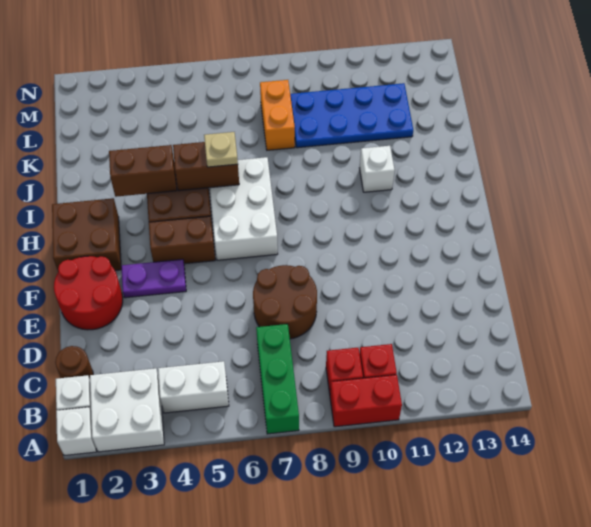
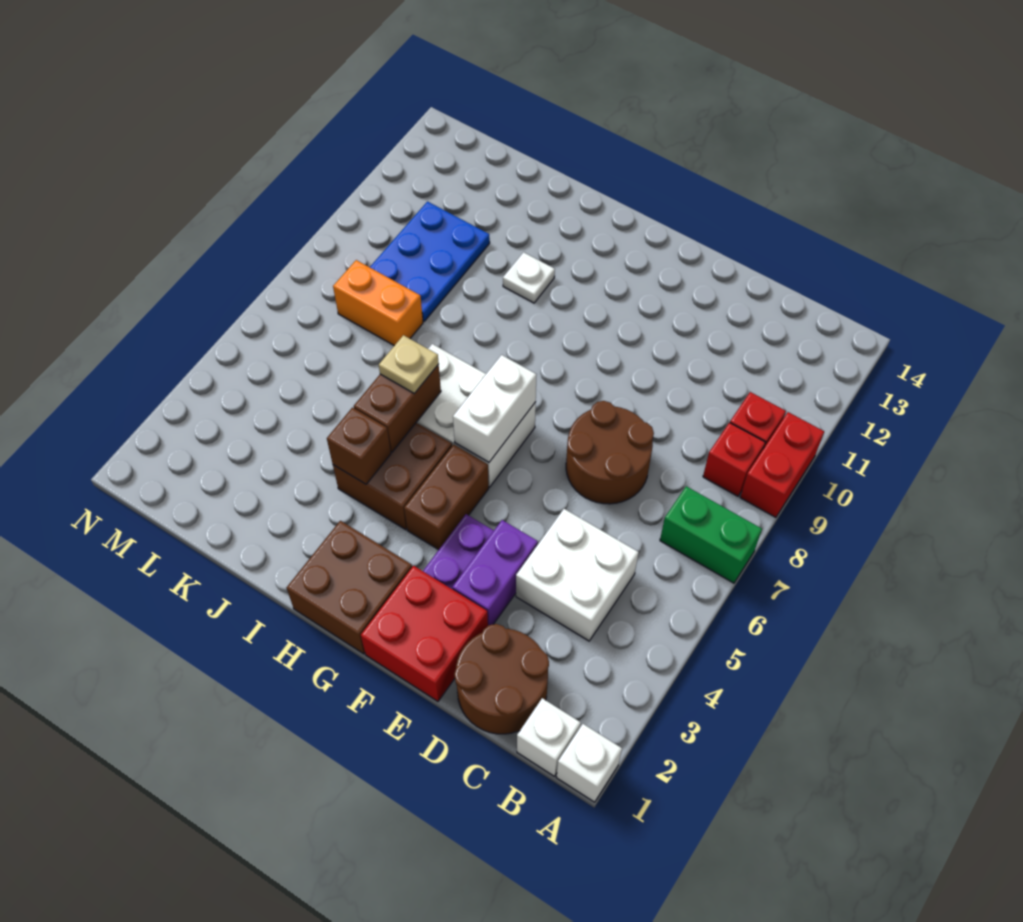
white 2x2 brick [90,368,164,452] -> white 2x2 brick moved to [516,509,639,641]
green 1x3 brick [256,324,299,434] -> green 1x2 brick [660,486,762,583]
white 1x2 brick [158,361,229,413] -> white 1x2 brick moved to [453,355,537,462]
brown 1x1 round brick [55,346,93,379] -> brown 2x2 round brick [454,624,549,734]
red 2x2 round brick [54,256,123,330] -> red 2x2 brick [361,566,488,701]
none -> purple 1x2 brick [452,520,538,626]
brown 1x2 brick [109,145,177,197] -> brown 1x1 brick [327,408,391,484]
white 1x1 brick [360,146,395,192] -> white 1x1 plate [503,252,555,303]
blue 2x4 plate [290,83,413,148] -> blue 2x3 plate [370,202,490,321]

